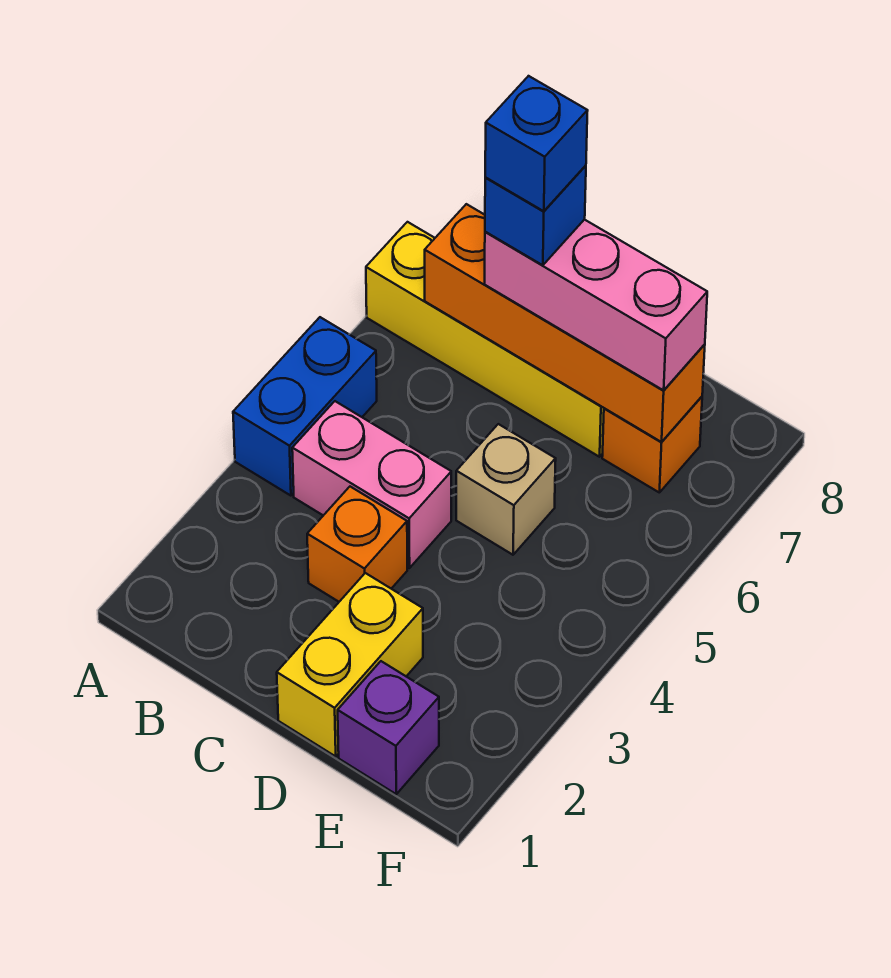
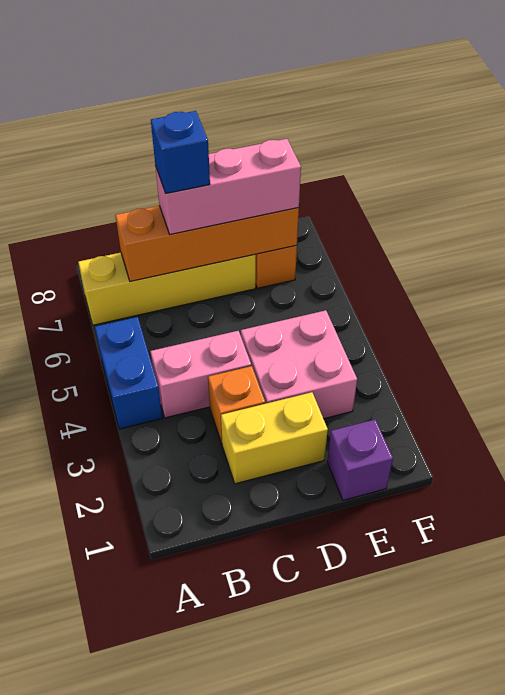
blue 1x1 brick [485,76,588,211] -> none
yellow 1x2 brick [277,573,423,756] -> yellow 1x2 brick turned to [221,392,328,484]
none -> pink 2x2 brick [241,310,357,419]
tan 1x1 brick [456,424,556,555] -> none

